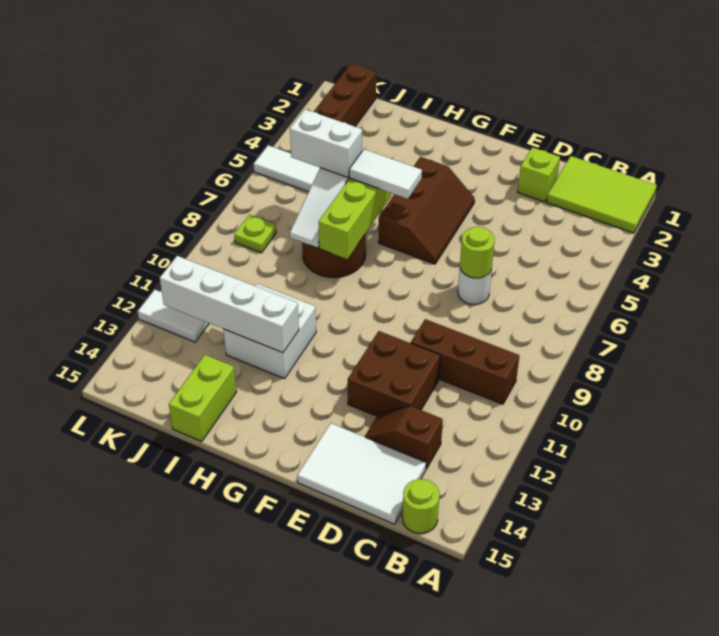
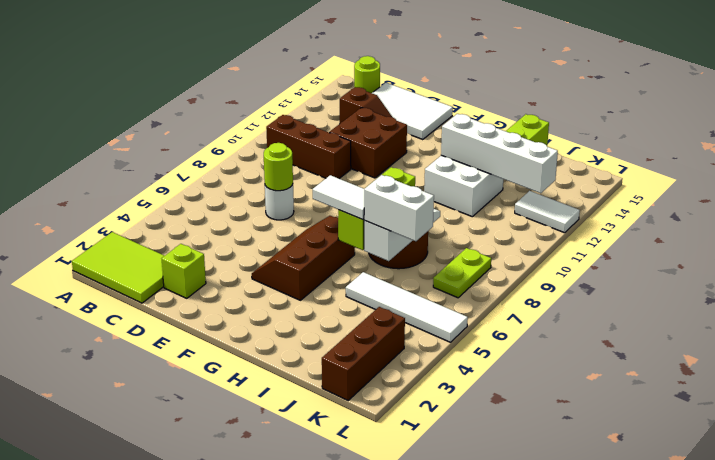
lime 1x1 plate [234,215,276,253] -> lime 1x2 plate [433,248,491,298]

